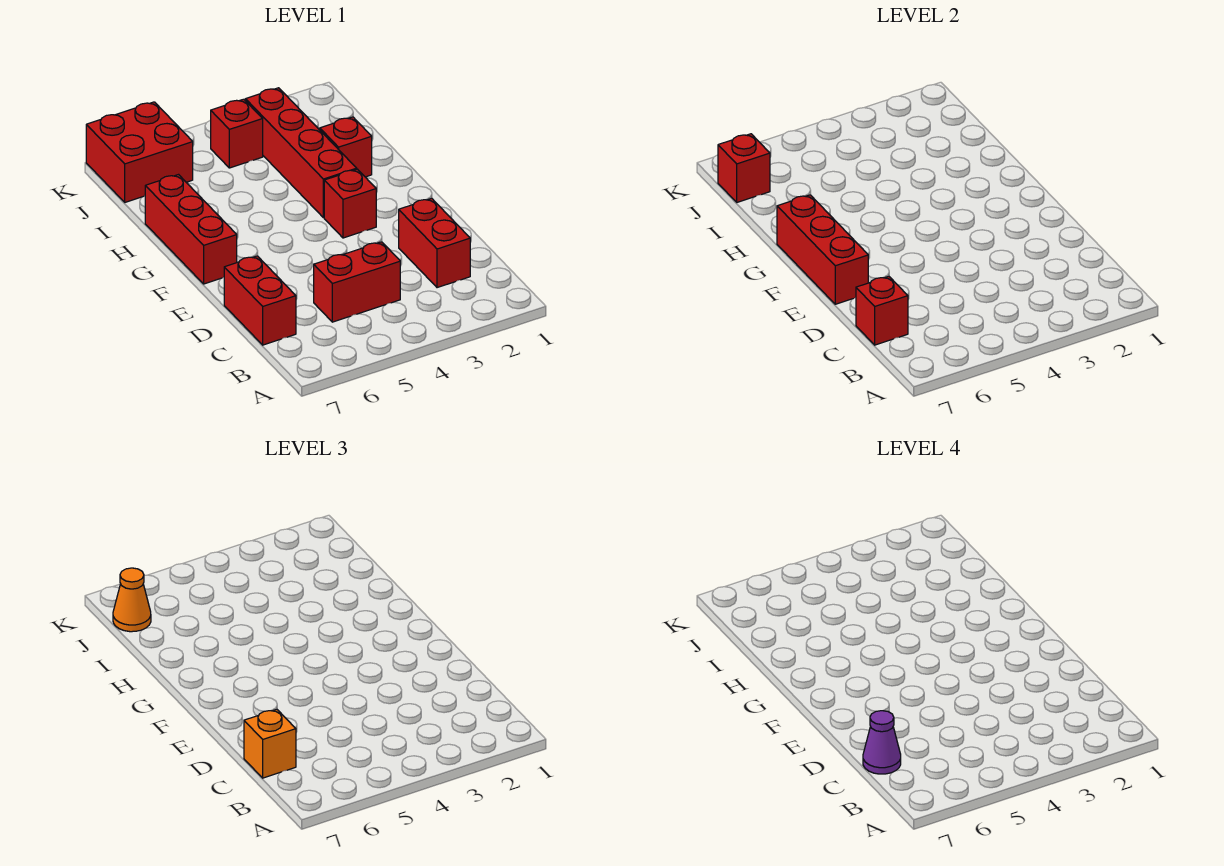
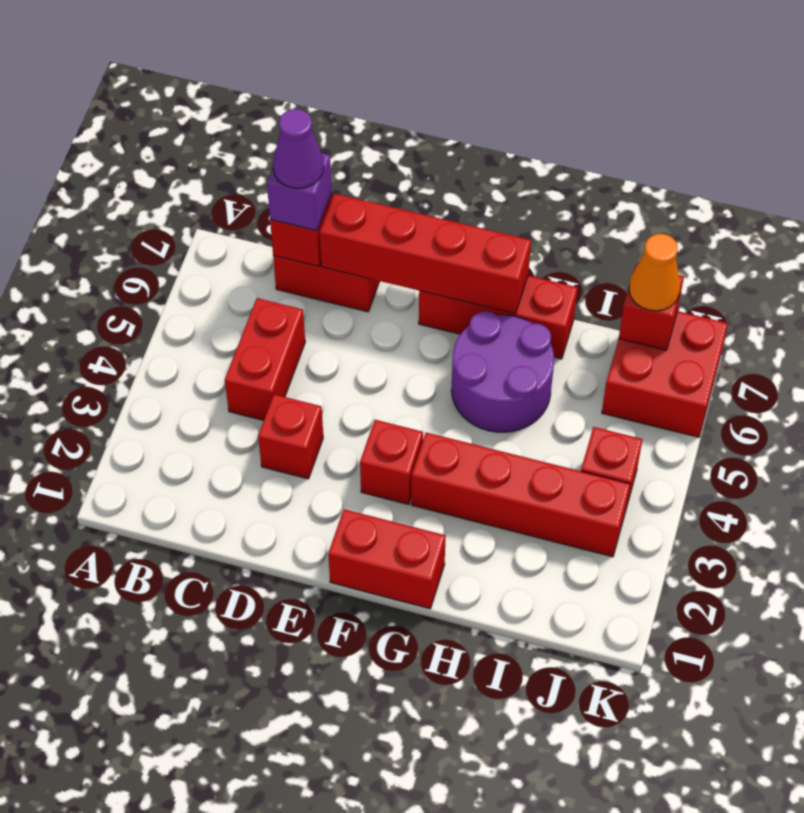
red 1x2 brick [399,198,470,288] -> red 1x2 brick moved to [328,509,446,609]
orange 1x1 brick [244,709,296,778] -> purple 1x1 brick [267,153,332,231]
red 1x3 brick [777,195,868,304] -> red 1x4 brick [320,193,531,314]
none -> purple 2x2 round brick [451,311,554,432]
red 1x1 brick [320,117,372,177] -> red 1x1 brick moved to [258,394,323,479]

